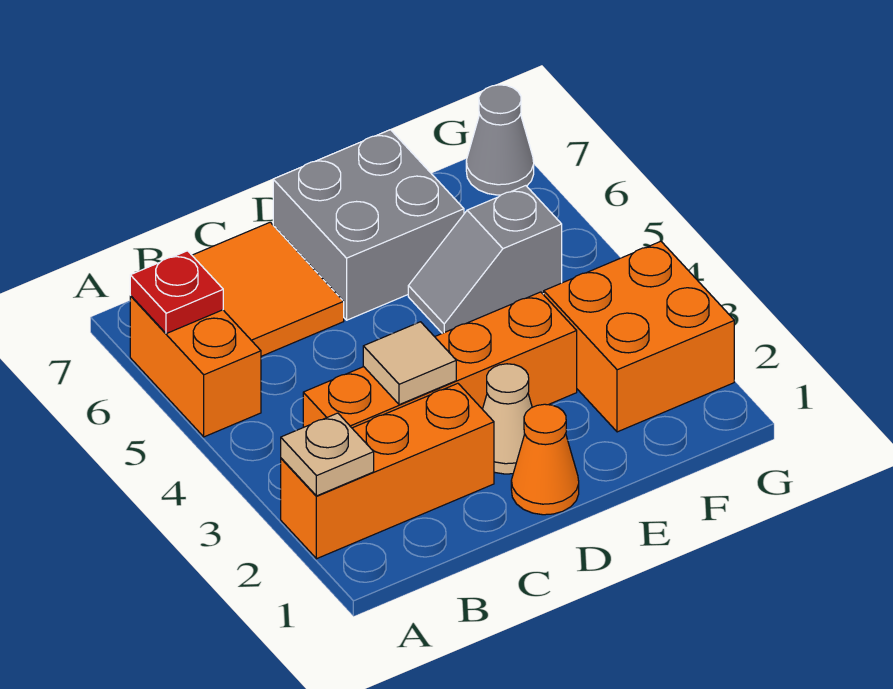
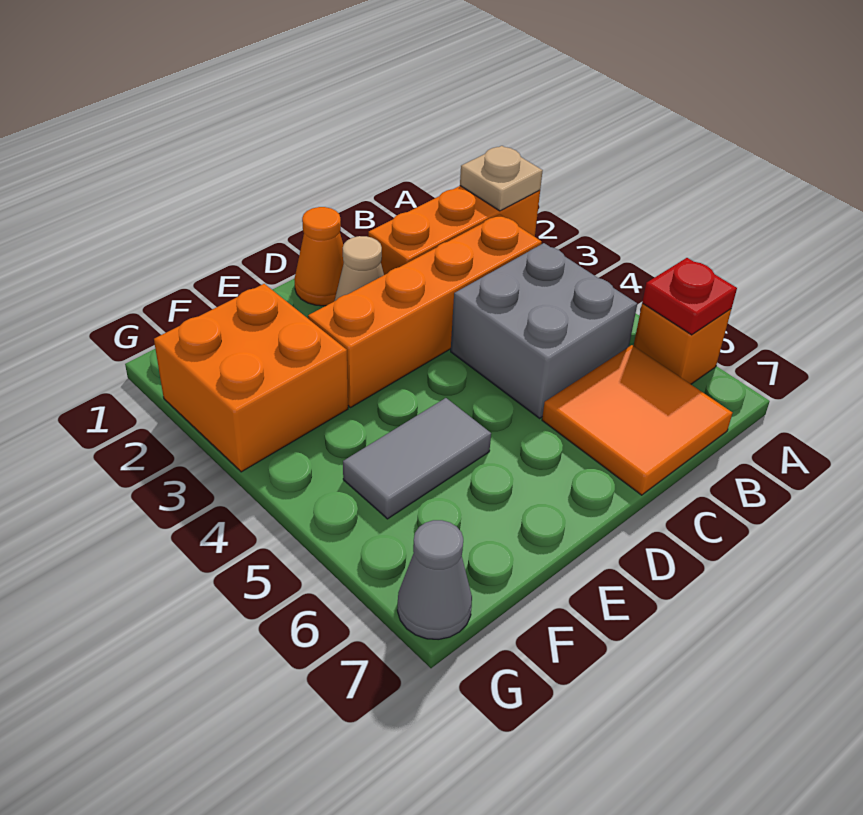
orange 1x2 brick [130,296,261,437] -> orange 1x1 brick [634,303,731,384]
tan 1x1 tile [363,322,456,405] -> none
grey 2x2 brick [273,130,464,320] -> grey 2x2 brick moved to [451,243,637,418]
grey 1x2 slope [408,186,562,333] -> grey 1x2 tile [343,398,491,519]

